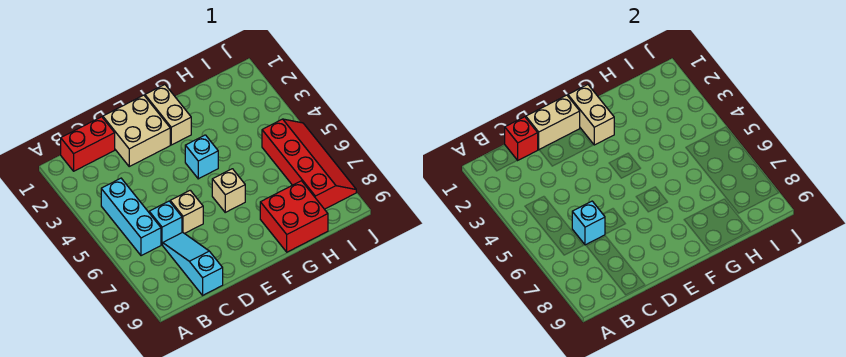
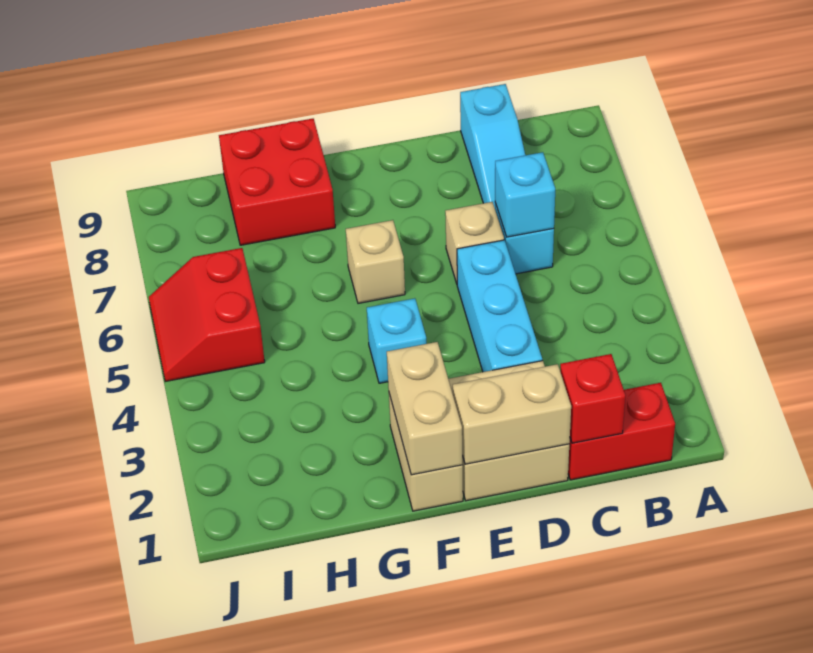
cyan 1x3 brick [101,178,161,256] -> cyan 1x3 brick moved to [457,240,542,372]
red 2x4 slope [262,119,356,209] -> red 2x2 slope [149,248,265,382]

